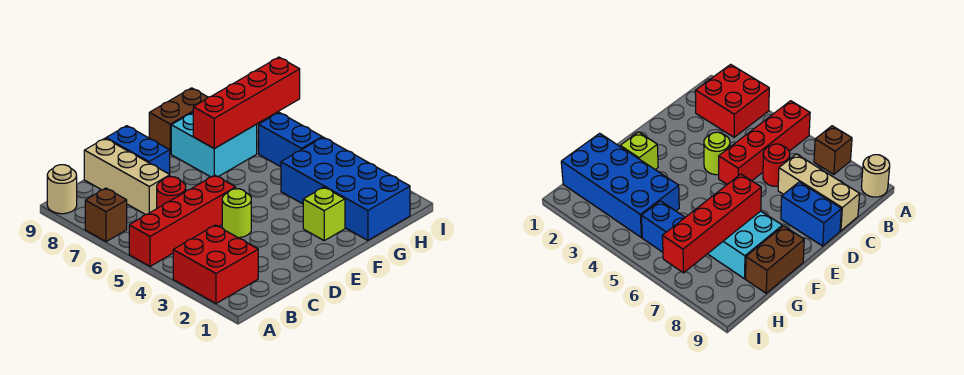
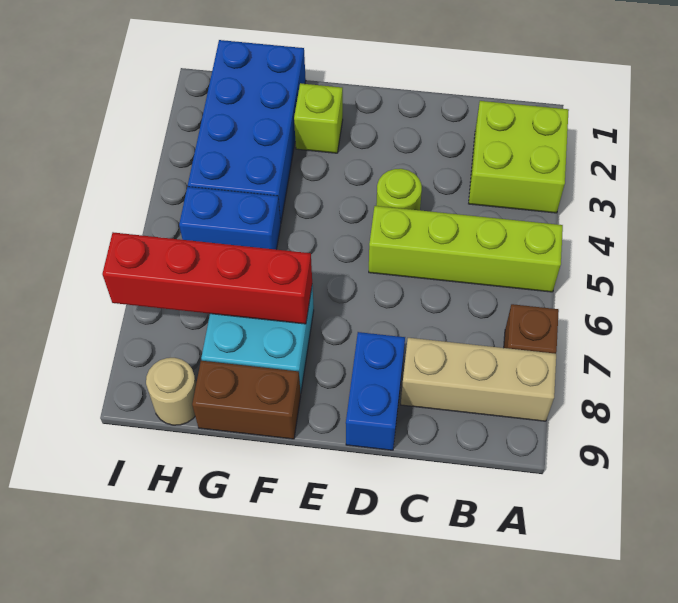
red 2x2 brick [173,225,258,303] -> lime 2x2 brick [469,101,569,213]
red 1x4 brick [129,175,236,266] -> lime 1x4 brick [369,206,563,292]
tan 1x1 round brick [47,165,77,214] -> tan 1x1 round brick moved to [146,358,196,425]
red 1x1 round brick [157,177,186,208] -> none
tan 1x3 brick [84,138,170,215] -> tan 1x3 brick turned to [401,338,556,421]
blue 1x2 brick [259,113,322,167] -> blue 1x2 brick turned to [179,187,281,250]

